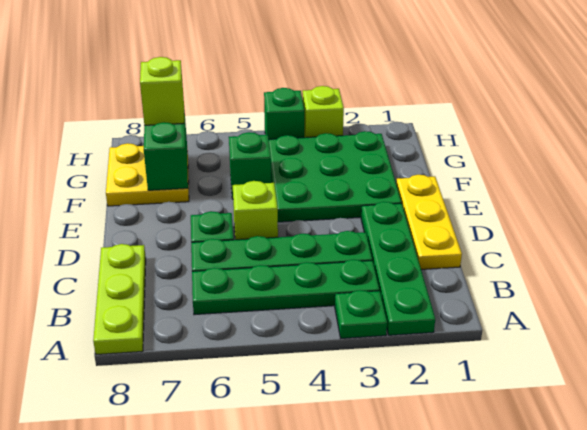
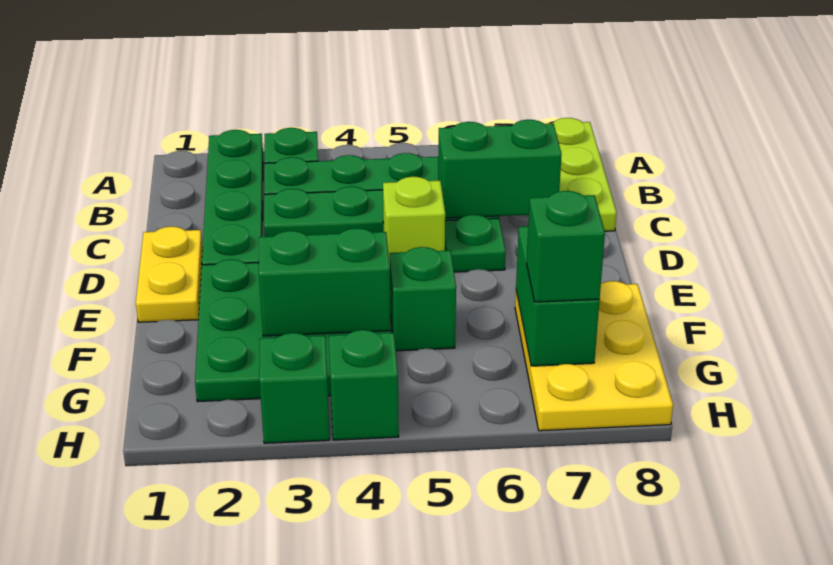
yellow 1x3 plate [396,175,462,269] -> yellow 1x2 plate [136,226,203,322]
none -> green 1x2 brick [438,120,562,218]
none -> green 1x2 brick [259,228,391,336]
yellow 2x2 plate [106,143,189,206] -> yellow 2x3 plate [515,281,673,431]
lime 1x1 brick [140,57,184,125] -> green 1x1 brick [527,191,605,302]
lime 1x1 brick [303,86,344,138] -> green 1x1 brick [259,333,330,443]

